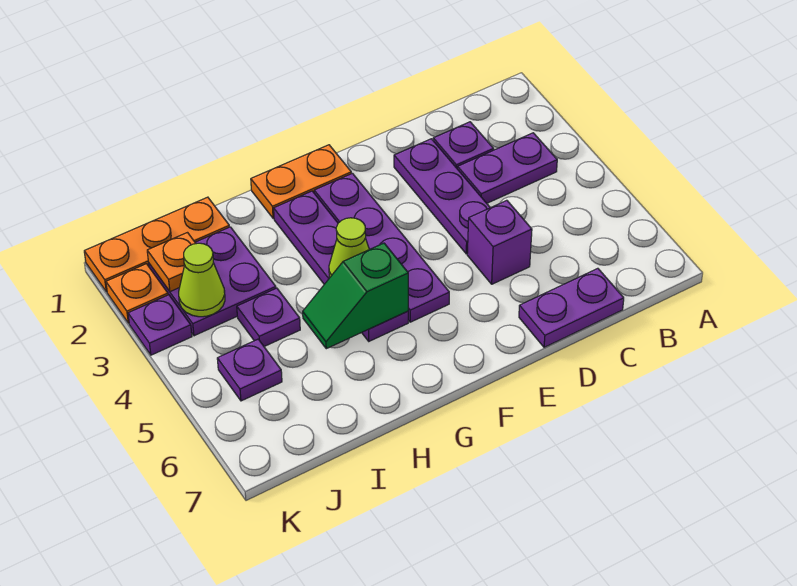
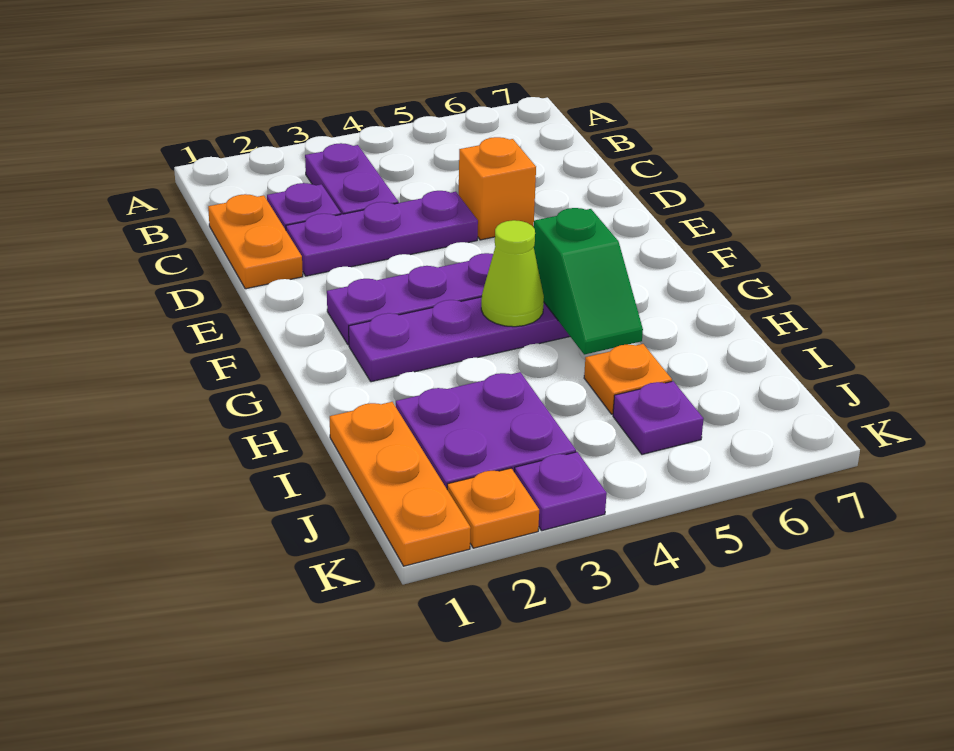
purple 1x2 plate [519,268,624,347] -> none
purple 1x1 brick [467,200,532,284] -> orange 1x1 brick [459,137,536,240]
orange 1x2 plate [251,145,351,219] -> orange 1x2 plate moved to [208,194,303,289]
purple 1x1 plate [237,288,300,347] -> none
orange 1x1 plate [147,233,196,292] -> orange 1x1 plate moved to [584,344,672,414]
lime 1x1 cone [179,243,225,317] -> none

